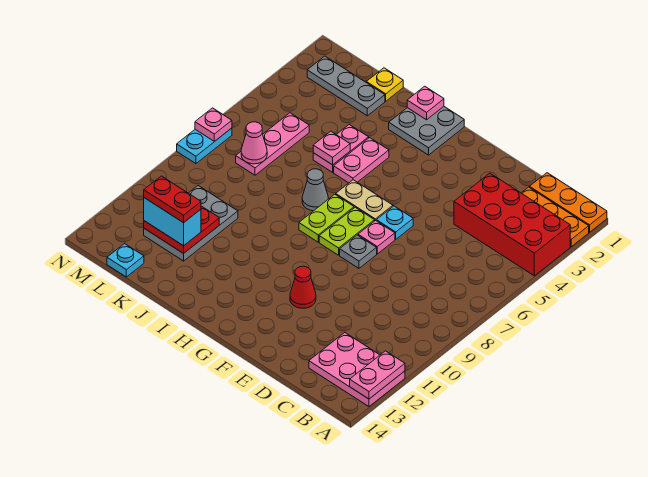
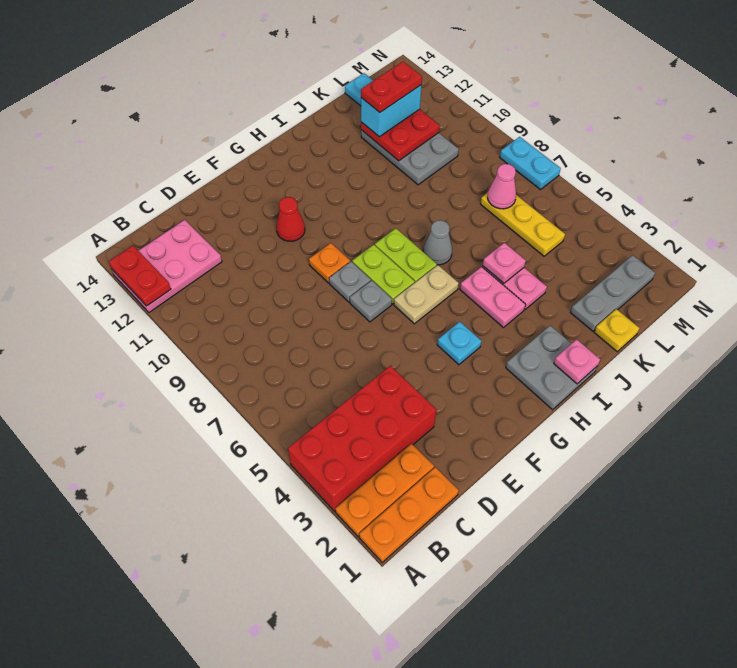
pink 1x2 plate [350,351,405,399] -> red 1x2 plate [109,246,171,306]
cyan 1x1 plate [376,206,413,239] -> cyan 1x1 plate moved to [437,322,481,365]
pink 1x1 plate [358,220,395,254] -> grey 1x1 plate [350,280,392,322]
none -> orange 1x1 plate [309,243,350,283]
pink 1x3 plate [236,113,309,175] -> yellow 1x3 plate [481,193,565,256]
pink 1x1 plate [195,108,232,142] -> none

